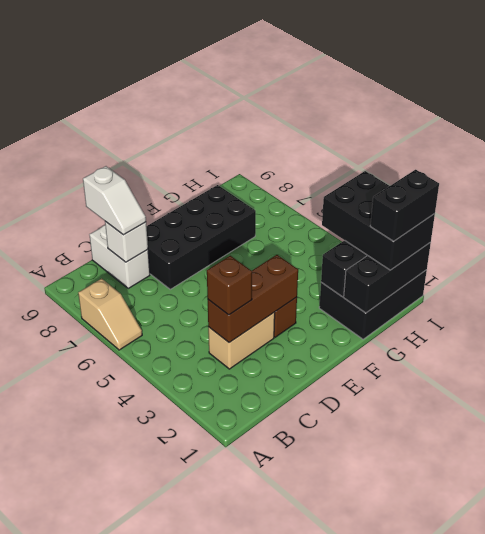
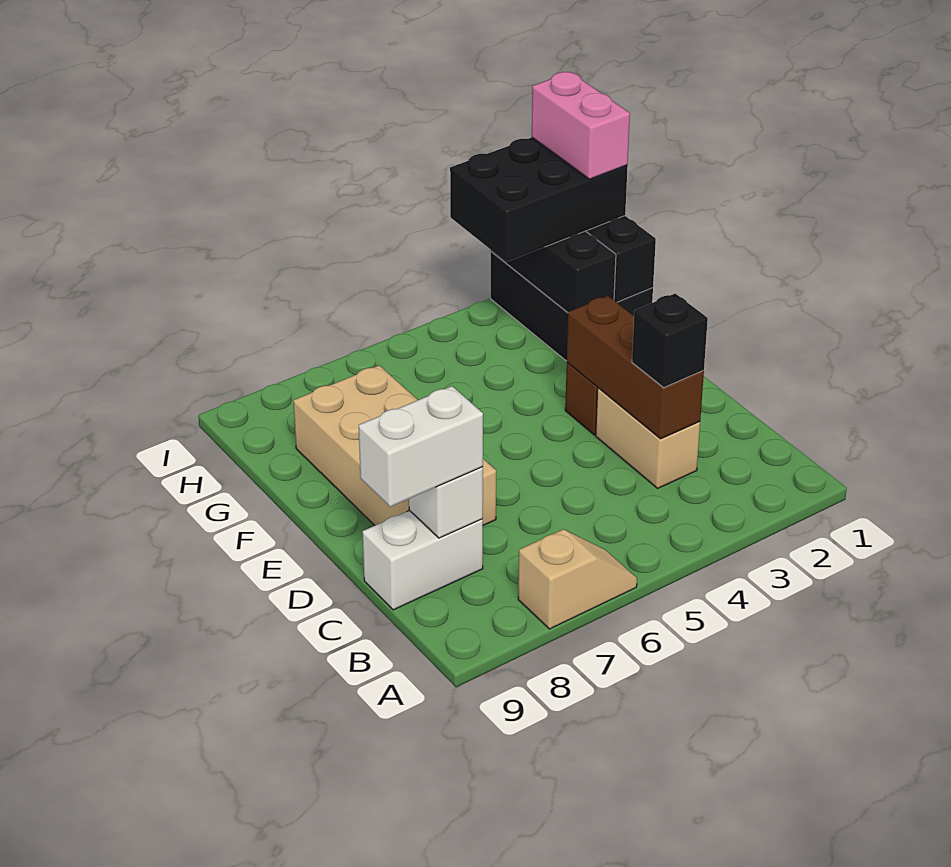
brown 1x1 brick [207,256,252,315] -> black 1x1 brick [632,294,708,387]
white 1x2 slope [83,166,146,235] -> white 1x2 brick [359,386,483,507]
black 2x4 brick [146,185,256,289] -> tan 2x4 brick [293,365,496,525]
black 1x2 brick [370,170,439,241] -> pink 1x2 brick [532,72,630,179]

